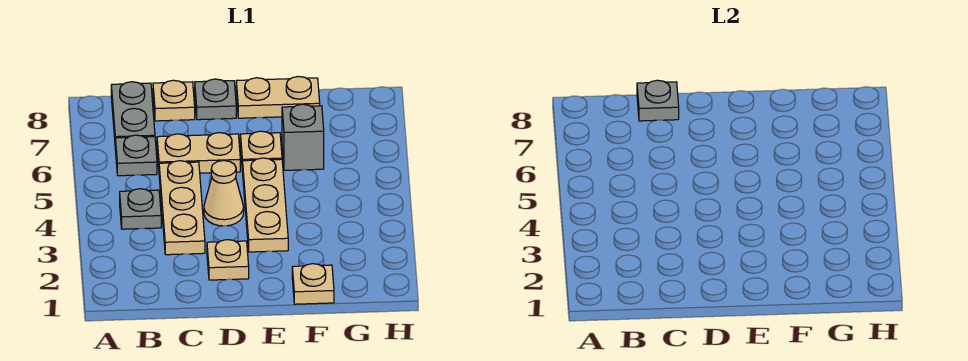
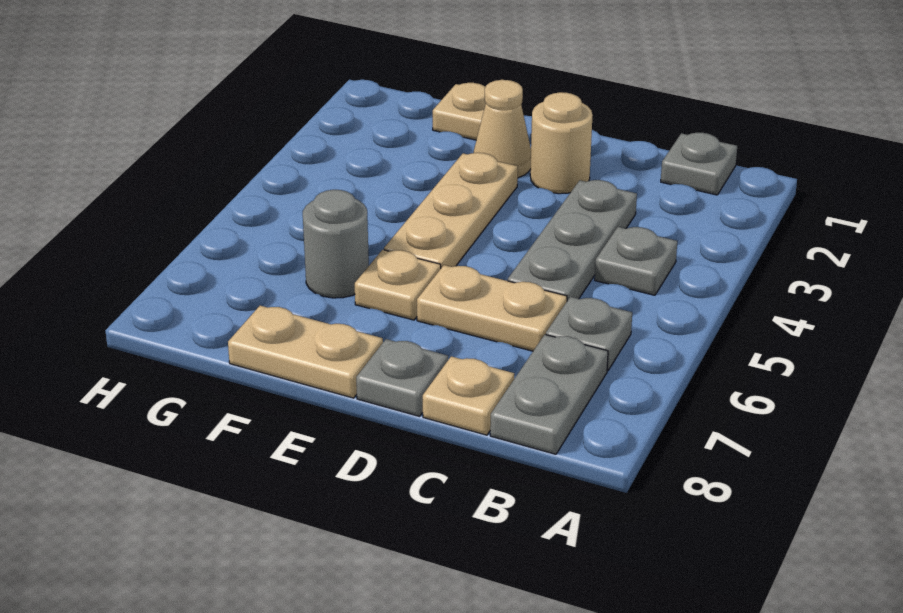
tan 1x3 plate [159,161,205,255] -> grey 1x3 plate [508,180,637,301]
grey 1x1 plate [637,80,679,121] -> grey 1x1 plate moved to [661,133,737,195]
tan 1x1 plate [207,240,249,280] -> tan 1x1 round brick [530,92,592,194]
tan 1x1 cone [204,160,244,226] -> tan 1x1 cone moved to [473,80,531,178]
grey 1x1 brick [282,104,324,170] -> grey 1x1 round brick [303,190,369,298]

